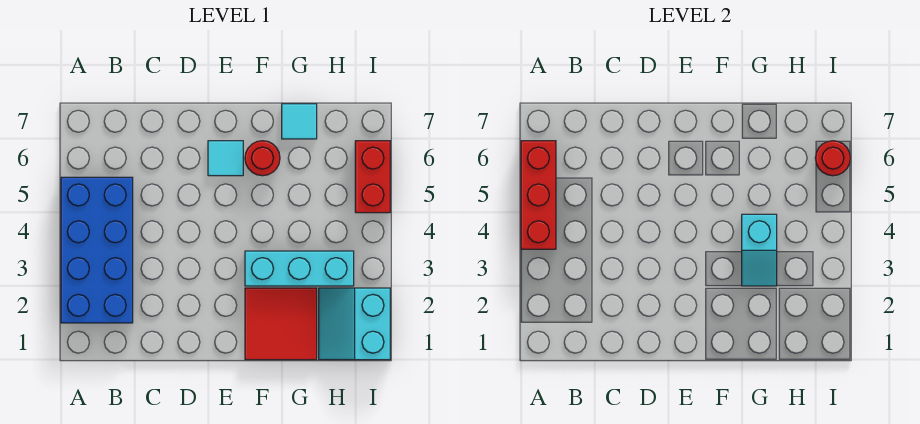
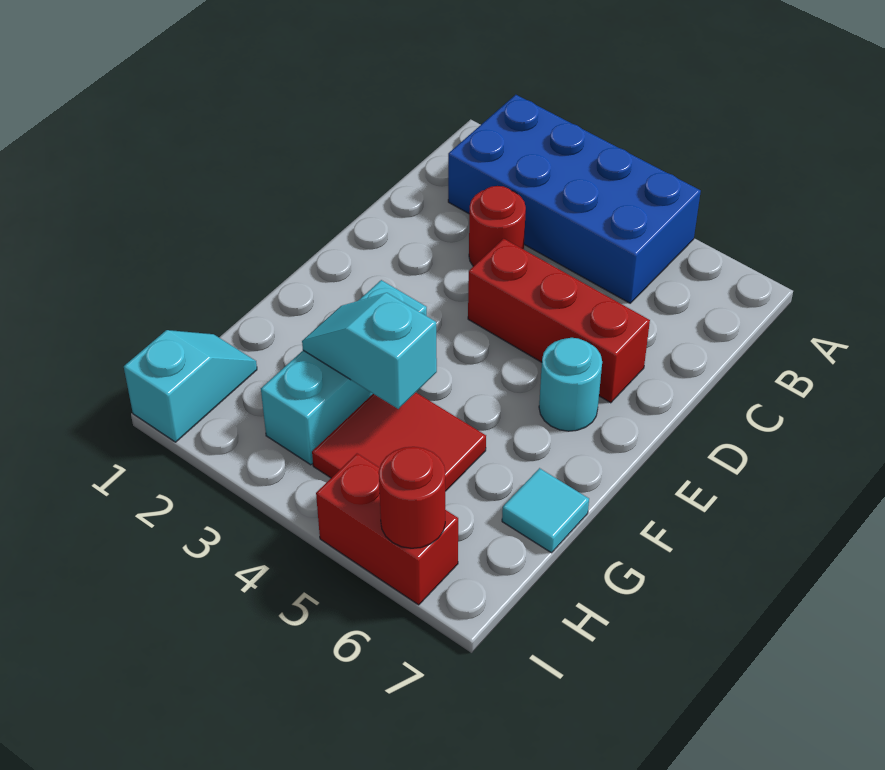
red 1x3 brick [521,141,556,249] -> red 1x3 brick moved to [468,239,650,403]
cyan 1x1 tile [208,141,243,176] -> cyan 1x1 round brick [539,338,602,431]
red 2x2 tile [245,288,317,360] -> red 2x2 tile moved to [312,393,486,491]
red 1x1 round brick [245,141,280,176] -> red 1x1 round brick moved to [469,186,526,266]
cyan 2x2 slope [319,288,390,360] -> cyan 1x2 slope [124,330,257,442]

